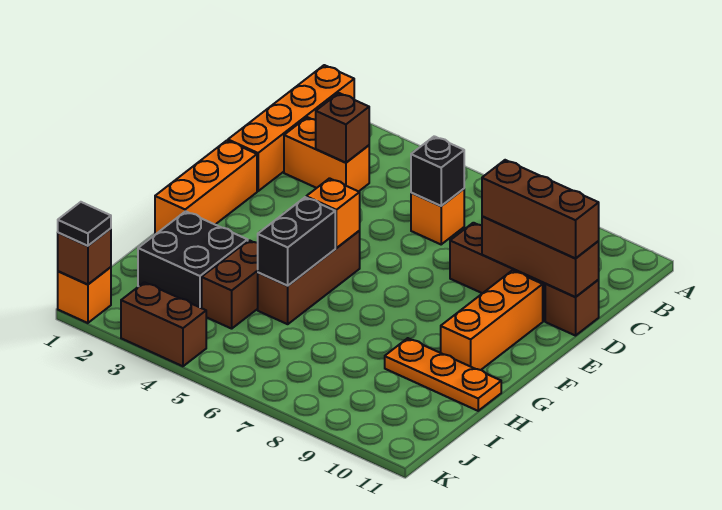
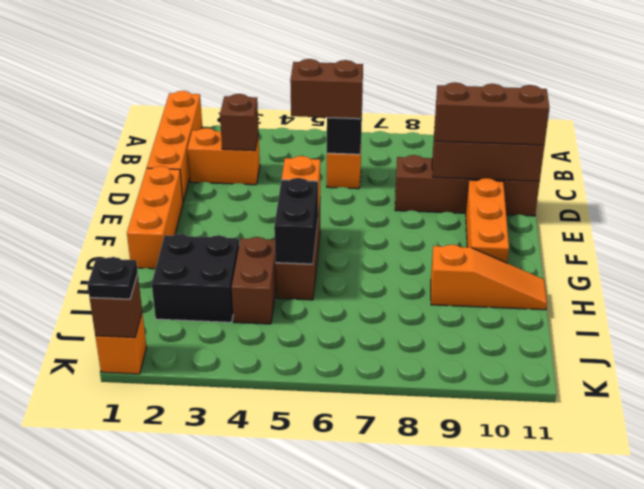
orange 1x3 plate [385,338,501,411] -> orange 1x3 slope [431,245,547,310]
black 1x1 tile [58,202,111,246] -> black 1x1 plate [88,257,138,299]
brown 1x2 brick [121,282,206,366] -> brown 1x2 brick moved to [290,59,363,119]

